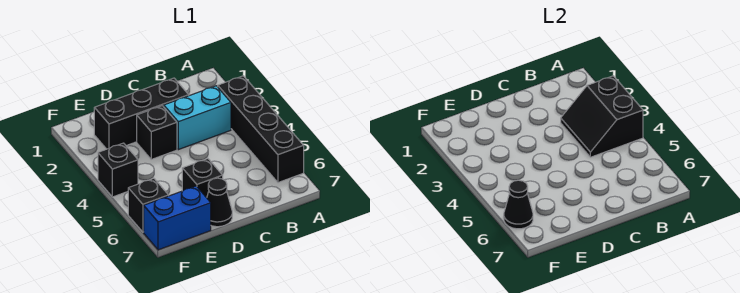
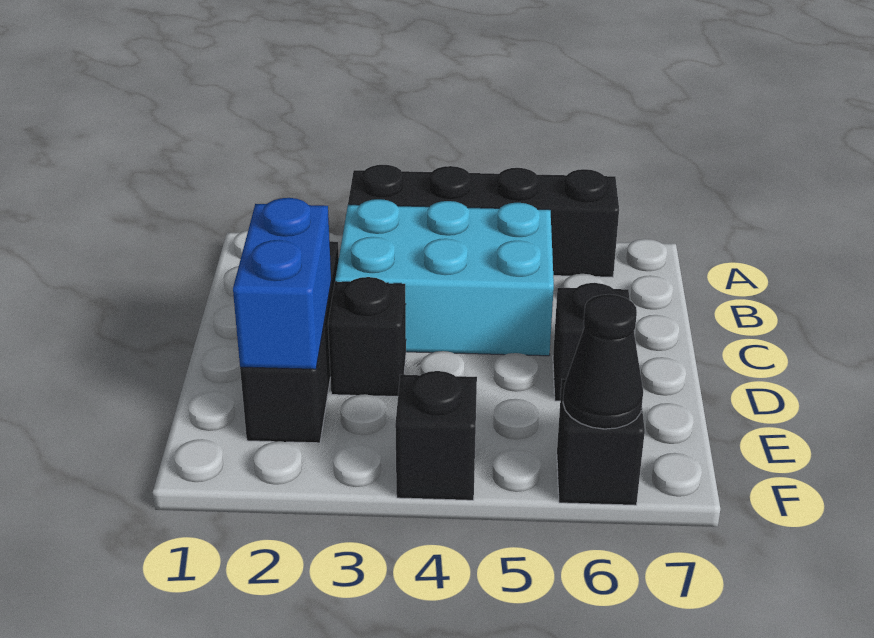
black 2x2 slope [561,76,643,157] -> none
cyan 1x2 brick [164,86,231,150] -> cyan 2x3 brick [335,199,554,356]
black 1x1 cone [207,178,232,227] -> none
blue 1x2 brick [144,186,211,250] -> blue 1x2 brick moved to [233,198,331,369]

